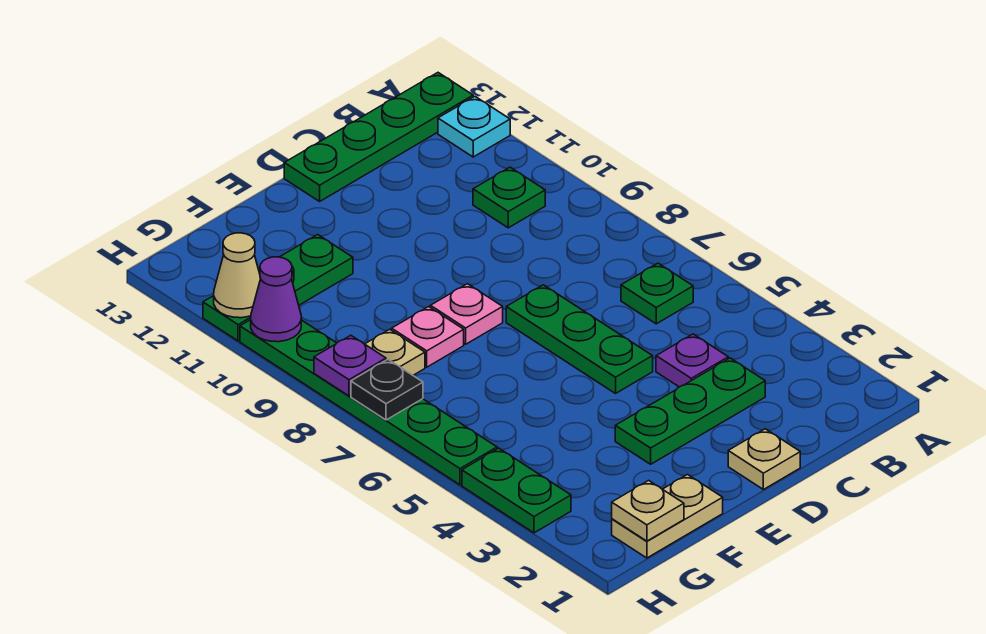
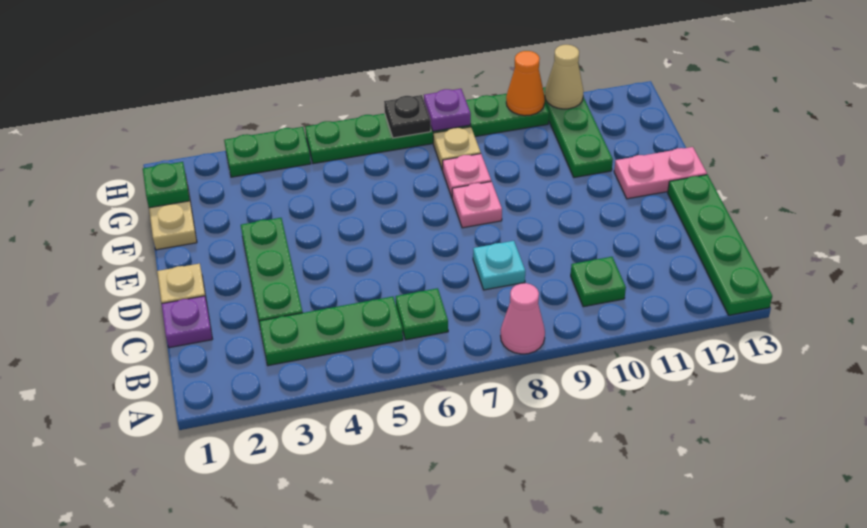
none -> pink 1x1 cone [501,283,545,354]
cyan 1x1 plate [438,97,510,157] -> cyan 1x1 plate moved to [473,241,525,290]
purple 1x1 plate [656,334,728,387] -> purple 1x1 plate moved to [162,296,212,348]
green 1x3 plate [506,285,653,393] -> green 1x3 plate moved to [259,297,403,366]
none -> pink 1x2 plate [614,147,707,199]
tan 1x1 plate [612,480,684,541] -> green 1x1 plate [143,162,190,208]
purple 1x1 cone [251,257,301,342] -> orange 1x1 cone [506,51,545,116]

